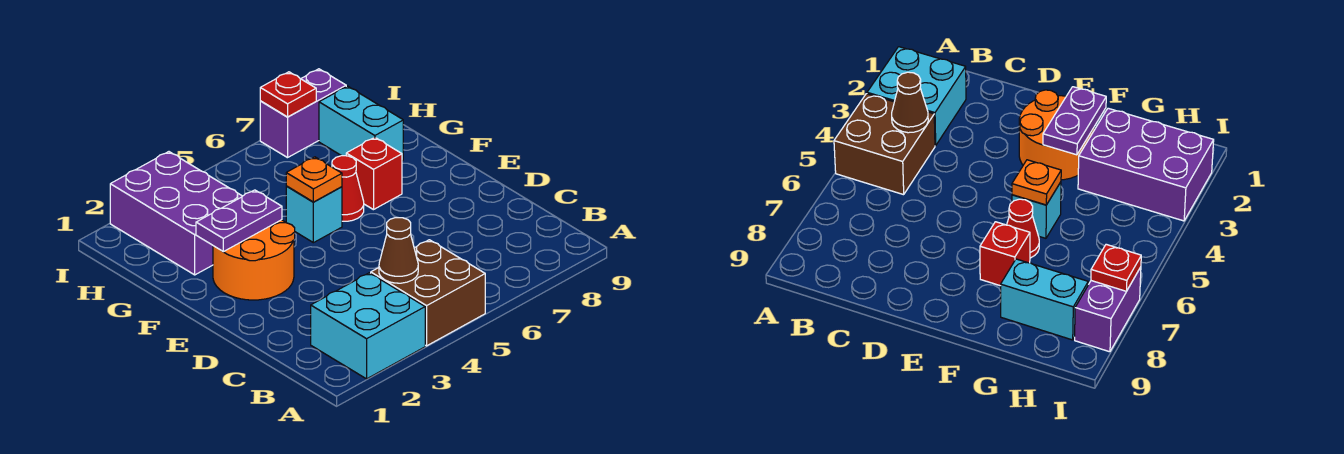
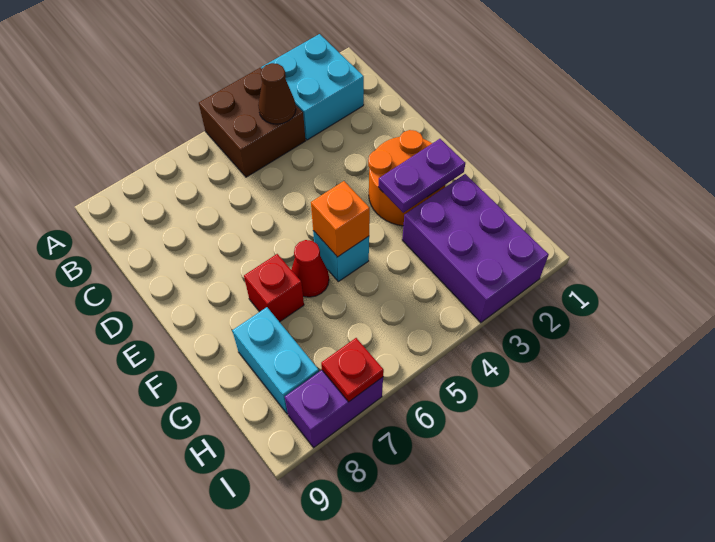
orange 1x1 plate [286,157,342,202] -> orange 1x1 brick [311,181,370,257]

